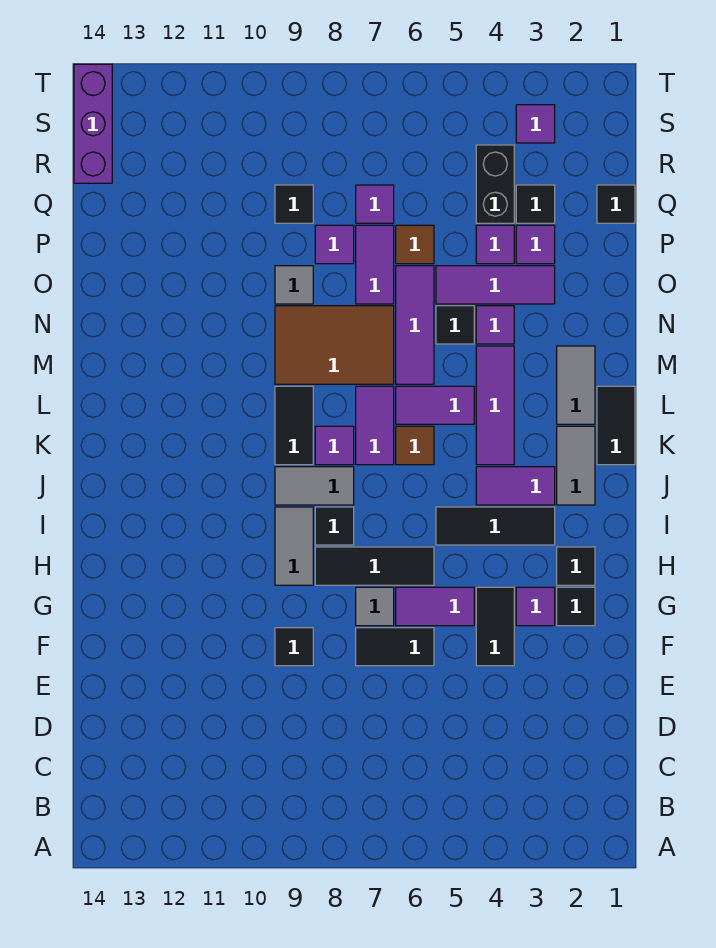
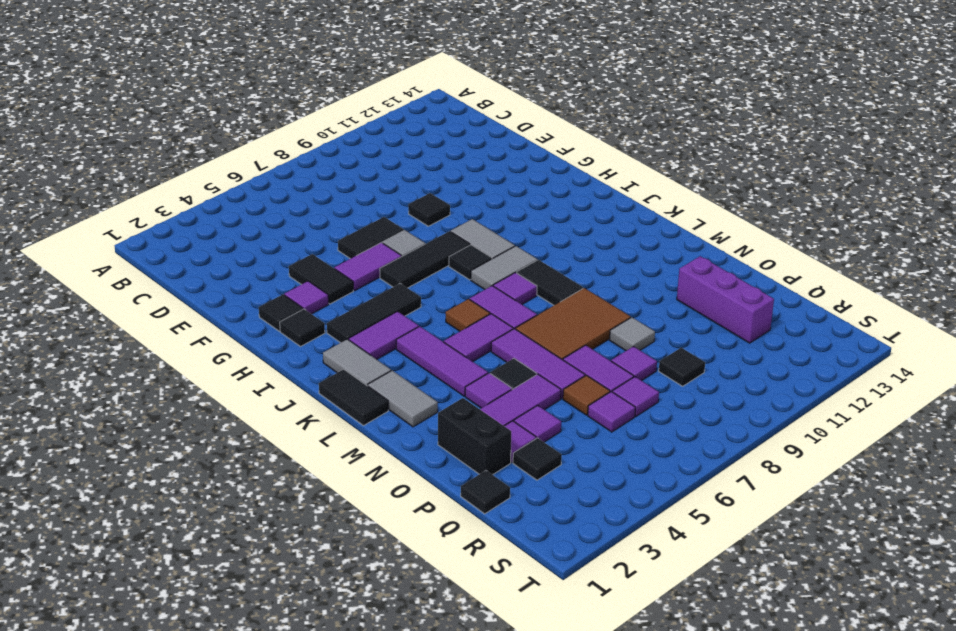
black 1x2 brick [476,145,514,223] -> black 1x2 brick moved to [438,398,511,475]
purple 1x3 brick [74,64,112,183] -> purple 1x3 brick moved to [677,256,774,343]
purple 1x1 tile [516,105,555,143] -> purple 1x1 tile moved to [588,392,635,432]

